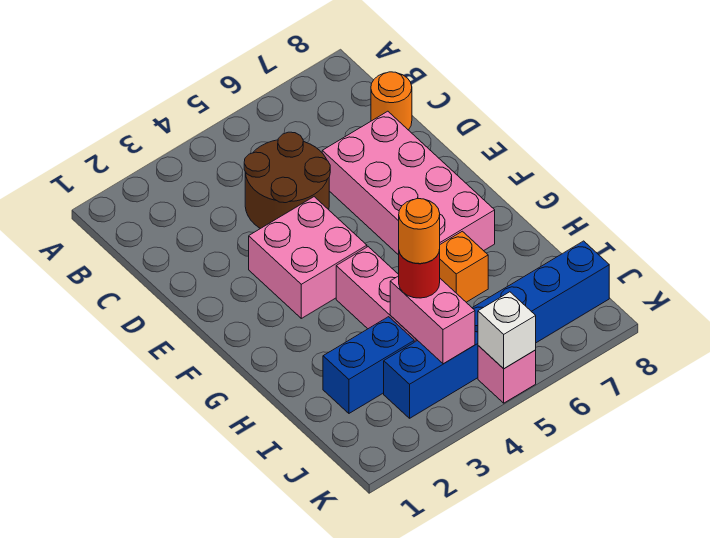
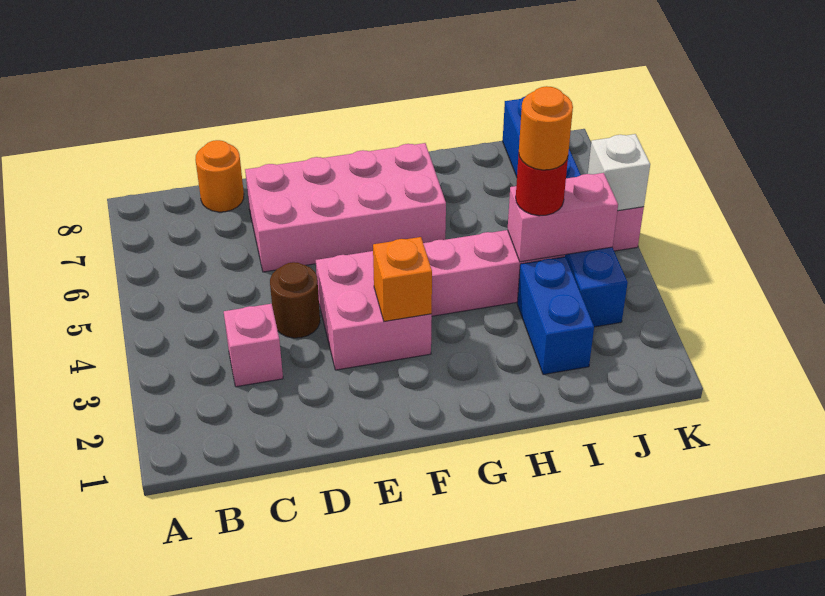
none -> pink 1x1 brick [224,304,283,387]
brown 2x2 round brick [244,132,330,229] -> brown 1x1 round brick [270,262,320,338]
orange 1x1 brick [439,231,488,302] -> orange 1x1 brick moved to [373,237,432,321]

